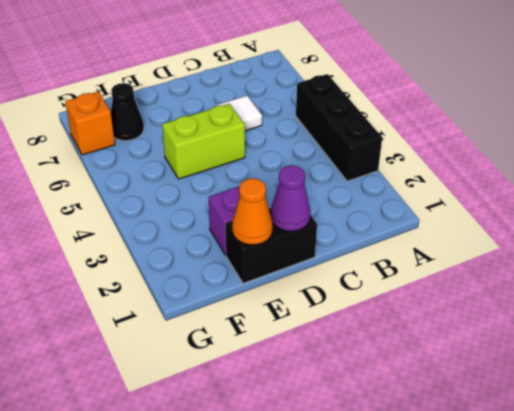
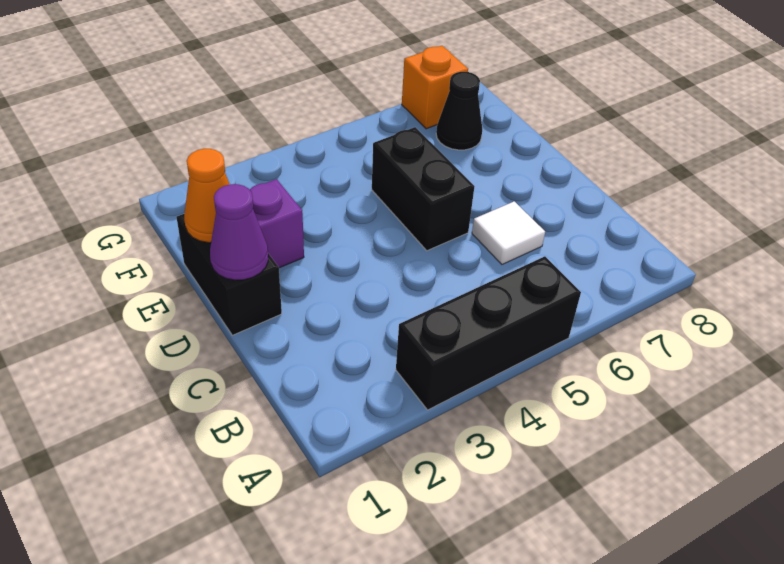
lime 1x2 brick [162,104,245,179] -> black 1x2 brick [372,127,475,251]

